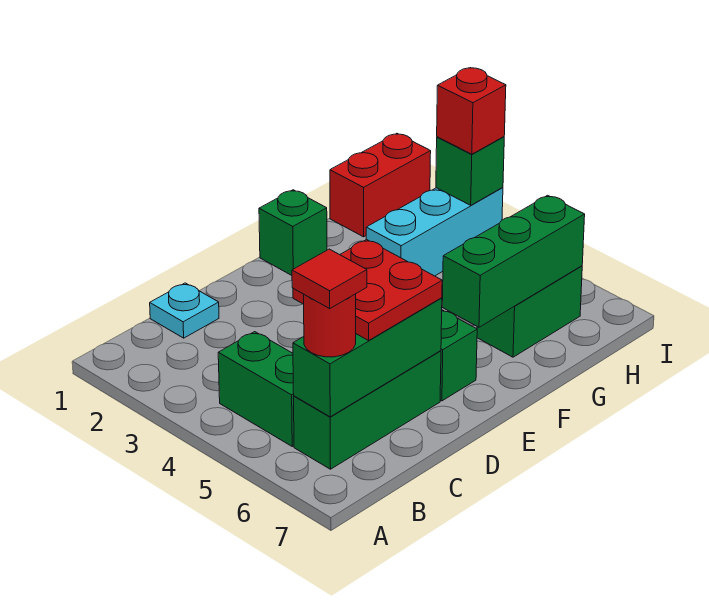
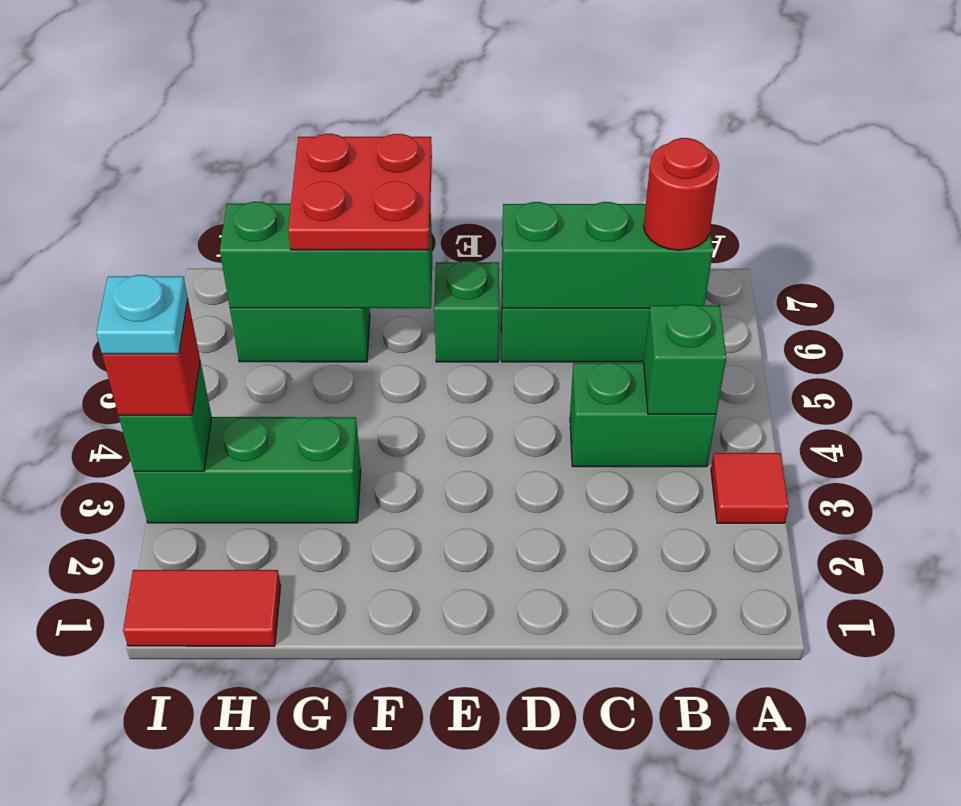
green 1x2 brick [218,332,294,446] -> green 1x2 brick turned to [570,363,716,467]
red 1x1 tile [292,249,367,308] -> red 1x1 tile moved to [711,453,789,523]
cyan 1x1 plate [150,283,219,338] -> cyan 1x1 plate moved to [96,275,188,354]
red 2x2 plate [293,240,442,341] -> red 2x2 plate moved to [288,134,432,250]
green 1x1 brick [259,190,327,275] -> green 1x1 brick moved to [644,305,726,414]
cyan 1x3 brick [366,188,503,276] -> green 1x3 brick [134,417,361,523]
red 1x2 brick [330,133,431,237] -> red 1x2 tile [123,570,281,646]

